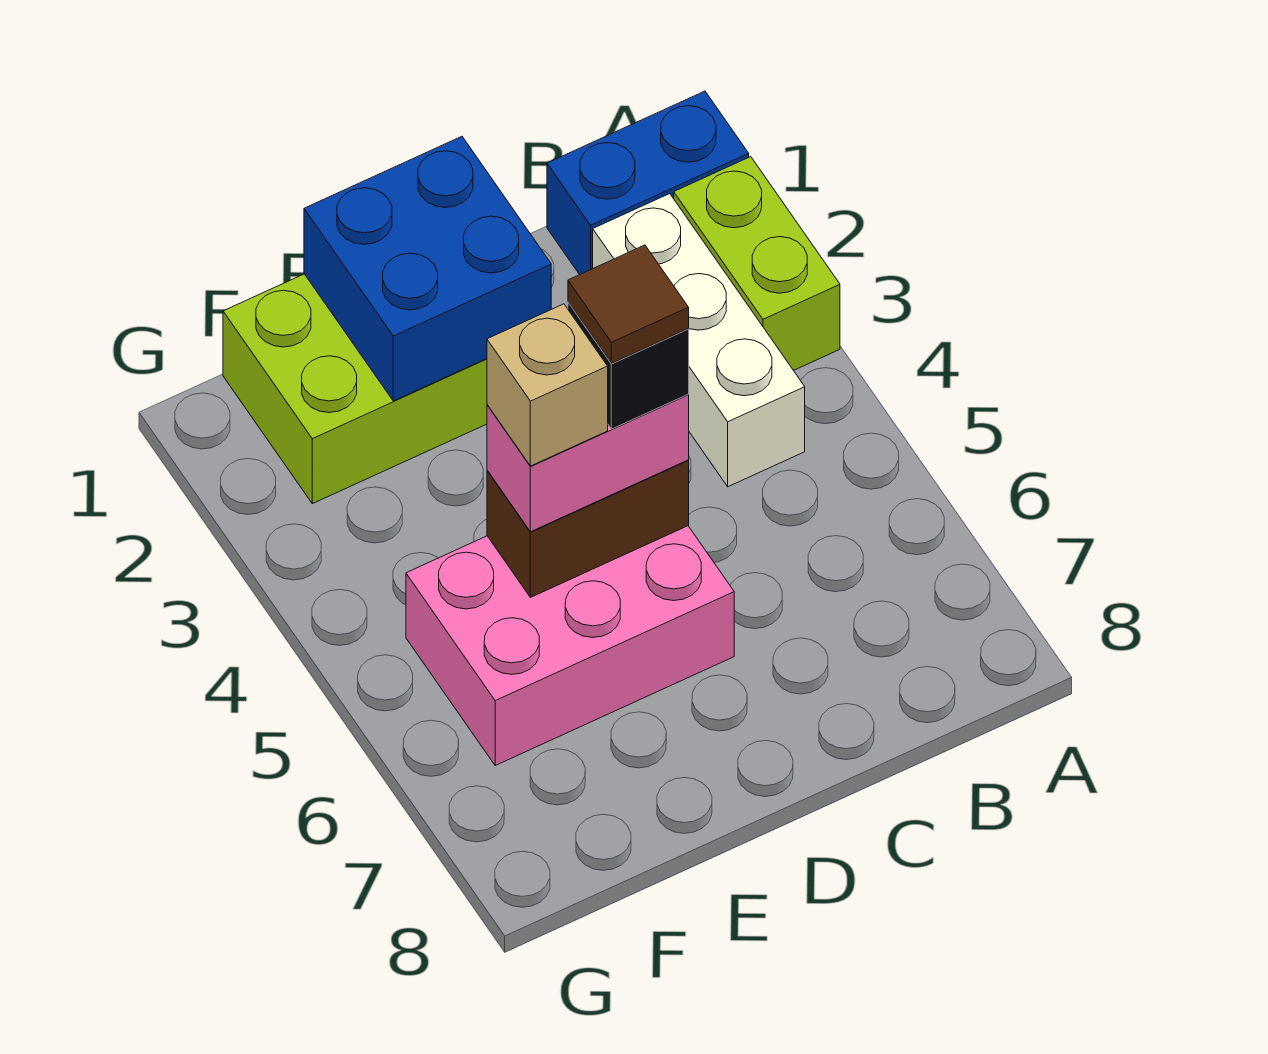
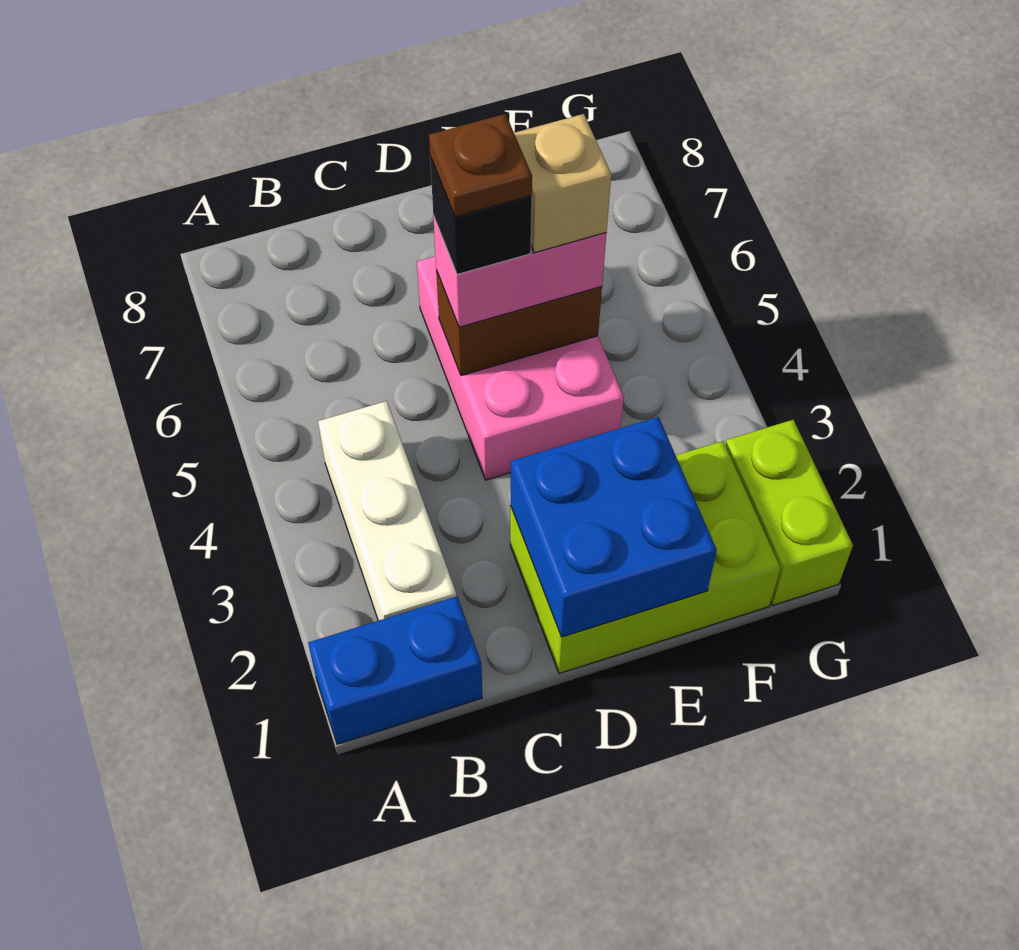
lime 1x2 brick [674,157,840,370] -> lime 1x2 brick moved to [725,420,853,605]
pink 2x3 brick [406,526,734,765] -> pink 2x3 brick turned to [417,256,624,480]
brown 1x1 tile [568,245,689,363] -> brown 1x1 plate [429,114,532,217]

